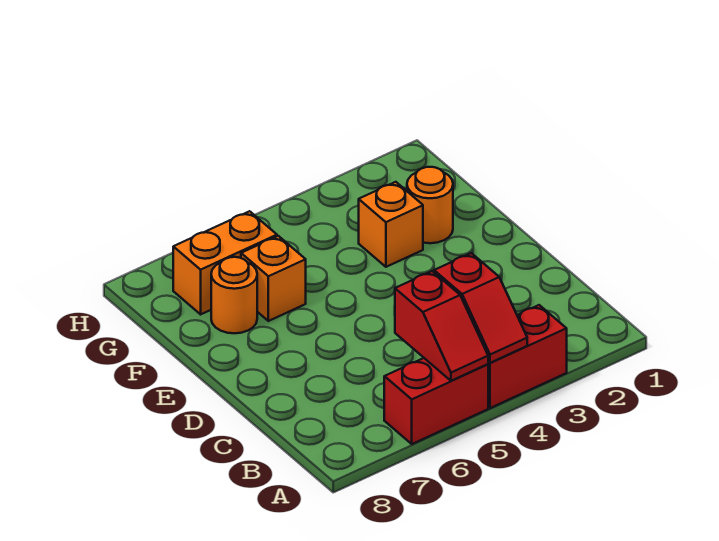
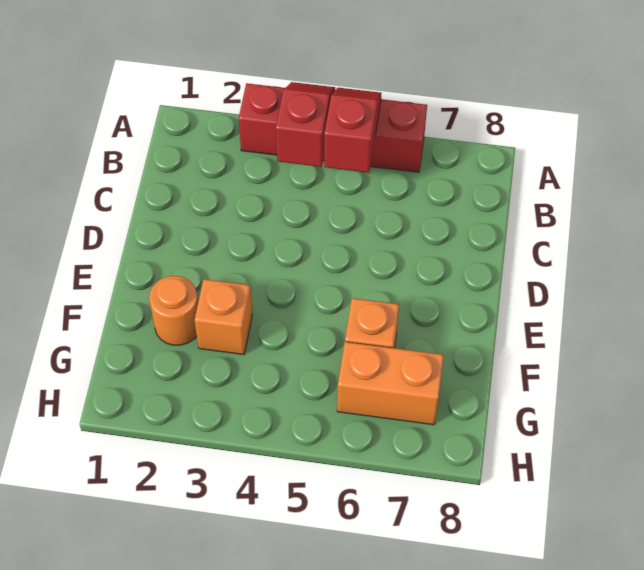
orange 1x1 round brick [211,257,257,333] -> none

